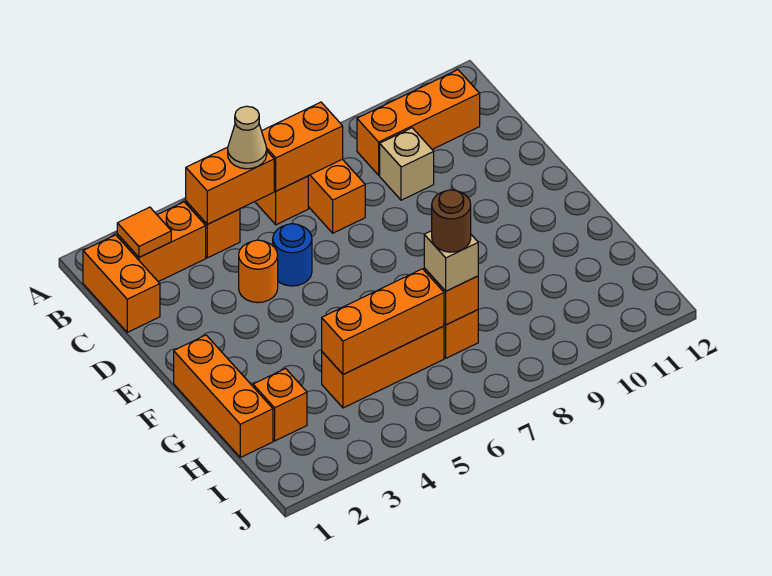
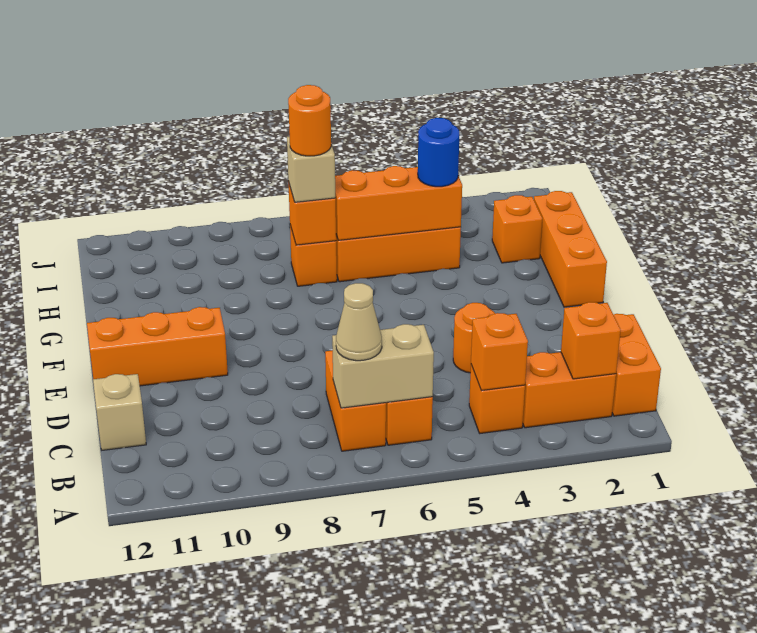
orange 1x1 tile [117,207,171,257] -> orange 1x1 brick [561,302,621,379]
orange 1x2 brick [186,147,274,224] -> orange 1x1 brick [471,313,528,391]
tan 1x1 cone [228,106,267,169] -> tan 1x1 cone moved to [336,283,382,361]
orange 1x2 brick [262,102,343,191] -> tan 1x2 brick [332,324,434,408]
orange 1x3 brick [357,70,480,175] -> orange 1x3 brick moved to [87,307,228,386]
tan 1x1 brick [380,128,434,200] -> tan 1x1 brick moved to [93,374,146,450]
blue 1x1 round brick [273,224,312,286] -> blue 1x1 round brick moved to [418,118,459,187]
brown 1x1 round brick [432,190,471,252] -> orange 1x1 round brick [288,85,331,156]

